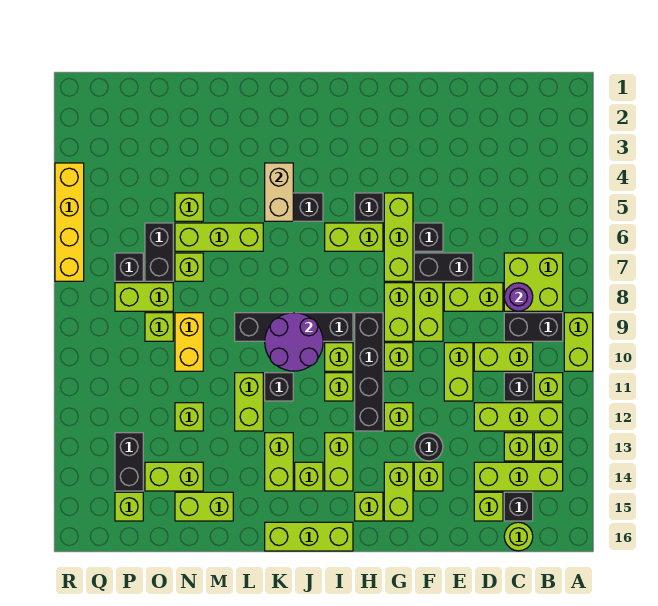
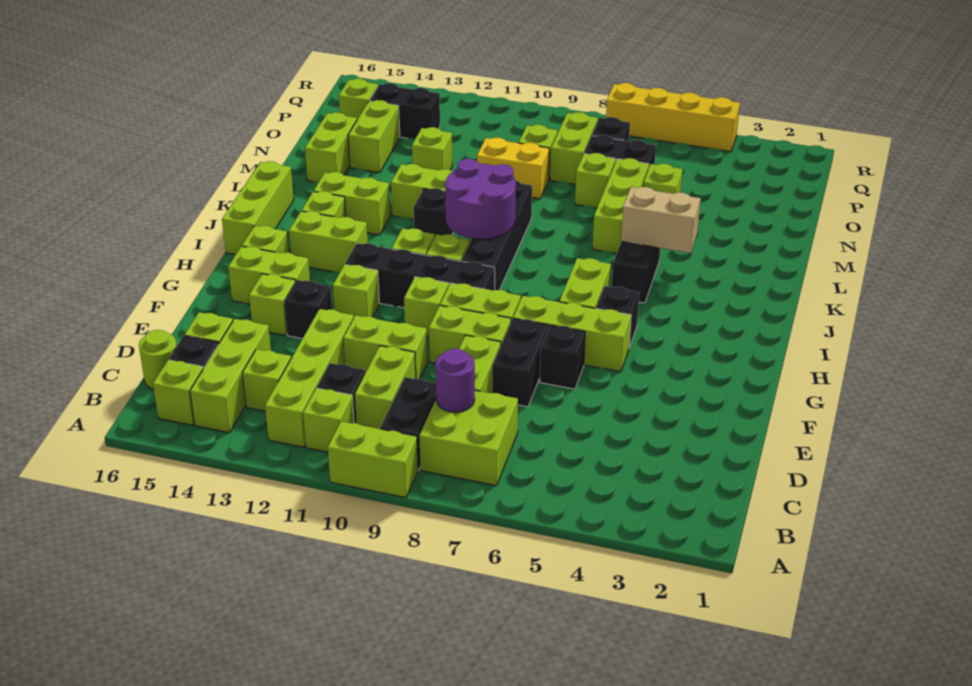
lime 1x3 brick [474,403,563,431] -> lime 1x4 brick [265,309,354,447]
lime 1x1 brick [534,433,563,461] -> lime 1x1 brick moved to [153,360,203,425]
black 1x1 round brick [414,433,443,461] -> black 1x1 brick [284,280,332,339]

